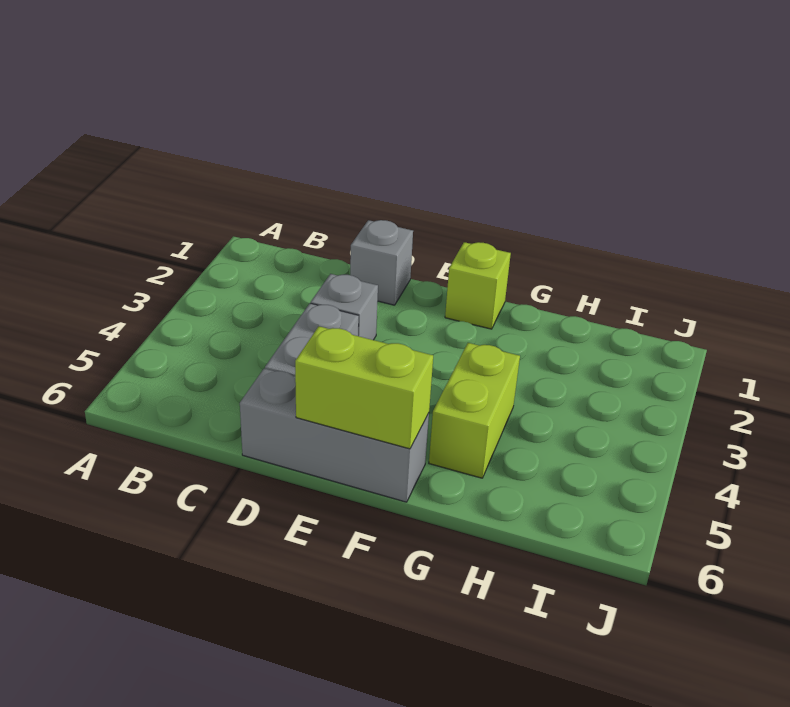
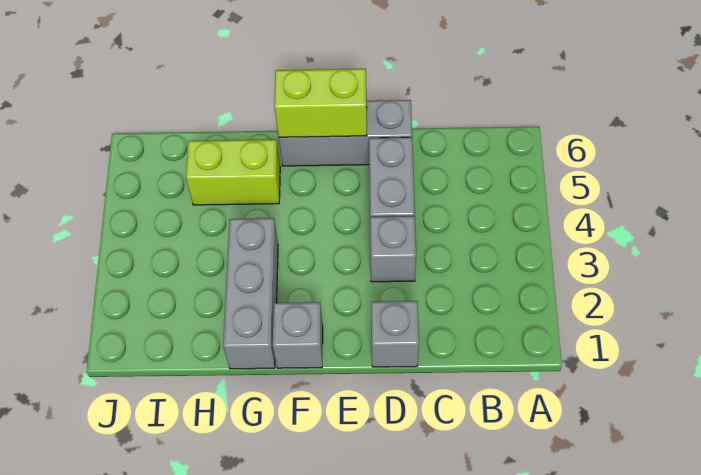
lime 1x1 brick [445,242,511,329] -> grey 1x1 brick [273,302,323,368]
none -> grey 1x3 brick [223,218,278,369]
lime 1x2 brick [429,343,520,478] -> lime 1x2 brick turned to [186,139,280,205]

